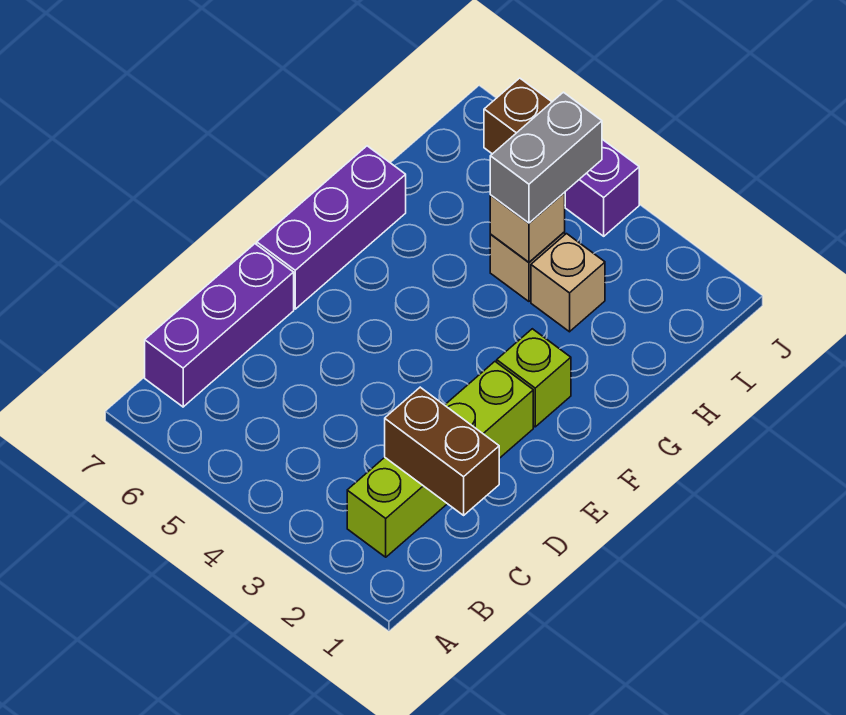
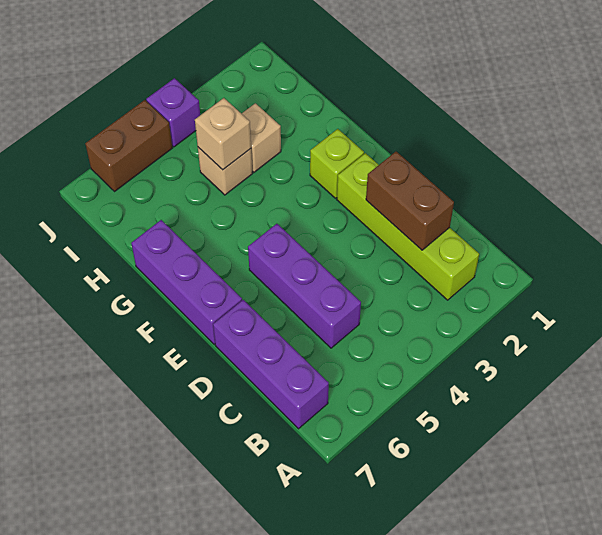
brown 1x2 brick [385,387,499,515] -> brown 1x2 brick turned to [366,152,454,250]
none -> purple 1x3 brick [248,224,361,348]
grey 1x2 brick [490,92,602,223] -> none

